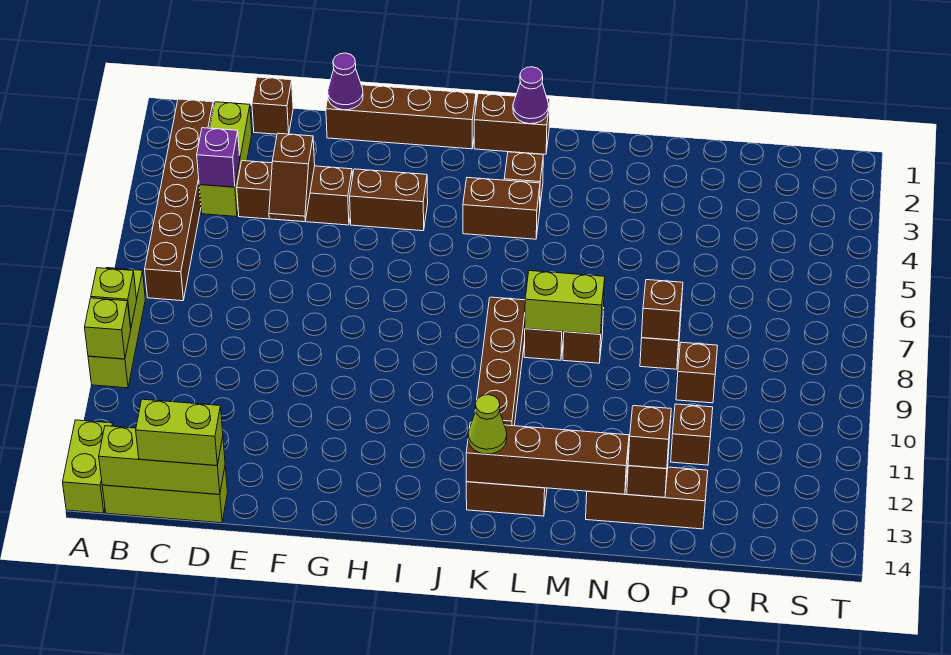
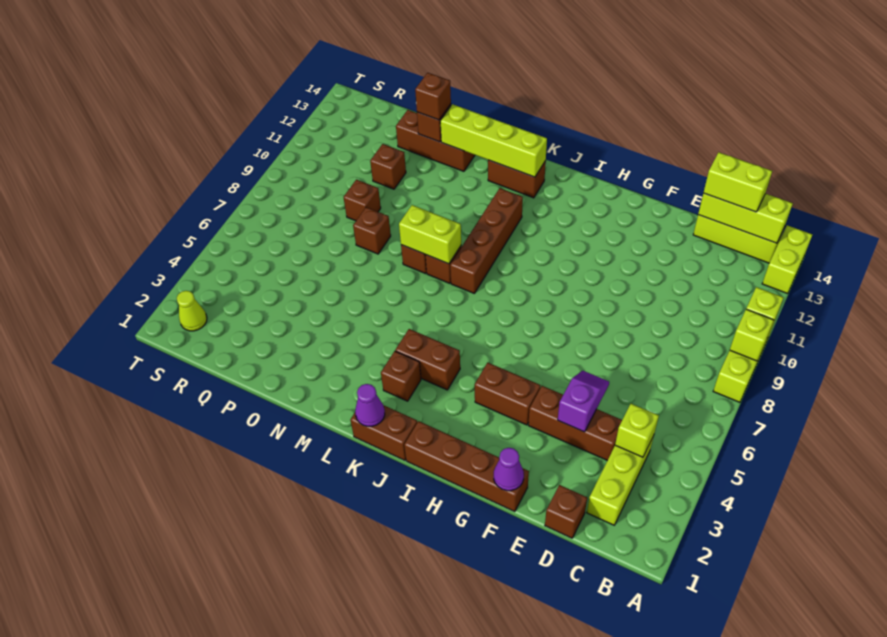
brown 1x6 brick [145,99,214,301] -> none
purple 1x1 brick [197,128,240,187] -> lime 1x1 brick [615,404,659,457]
brown 1x2 slope [269,133,315,222] -> purple 1x2 slope [558,371,609,432]
brown 1x4 brick [466,422,629,494] -> lime 1x4 brick [440,104,547,177]
lime 1x1 cone [468,395,507,454] -> lime 1x1 cone moved to [177,291,207,331]
brown 1x1 brick [642,280,683,340] -> none

